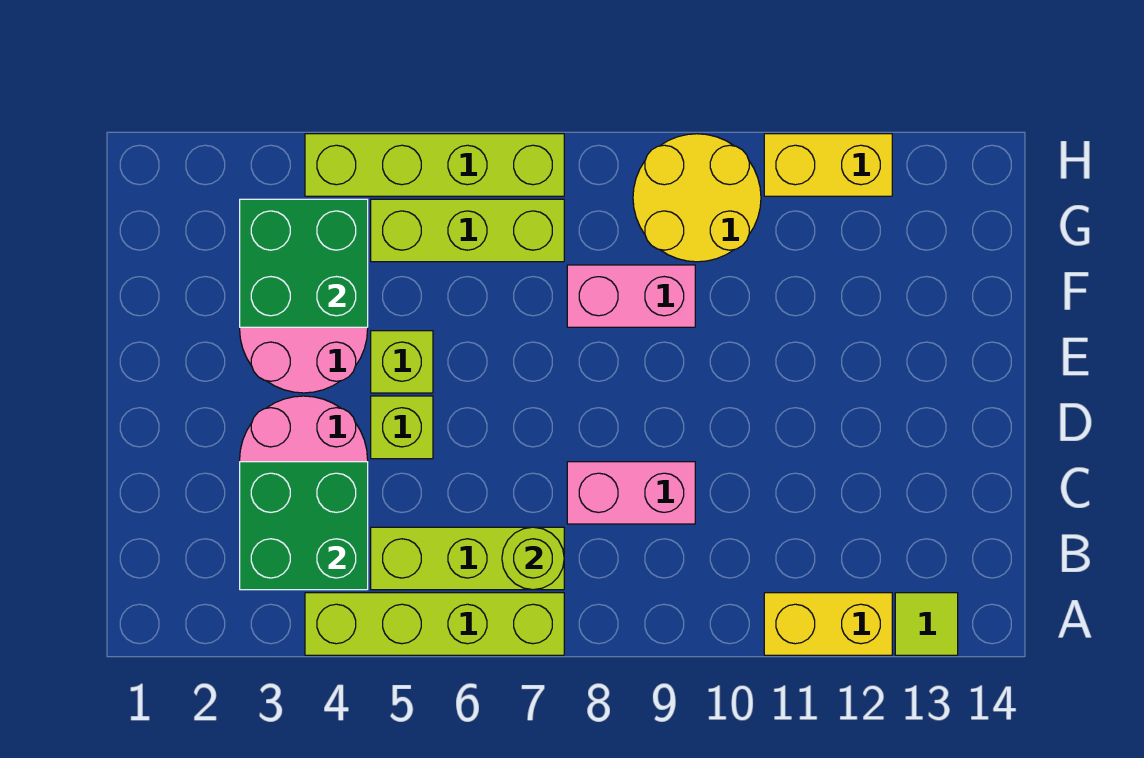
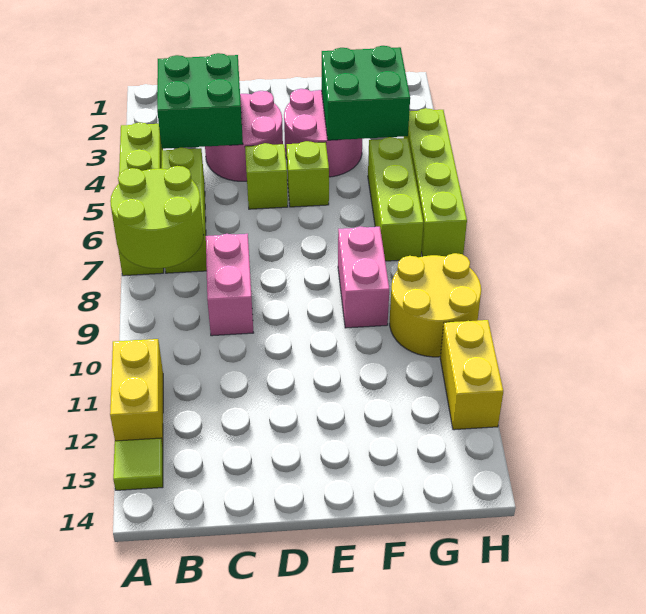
lime 1x1 round brick [502,527,564,590] -> lime 2x2 round brick [110,166,204,268]

